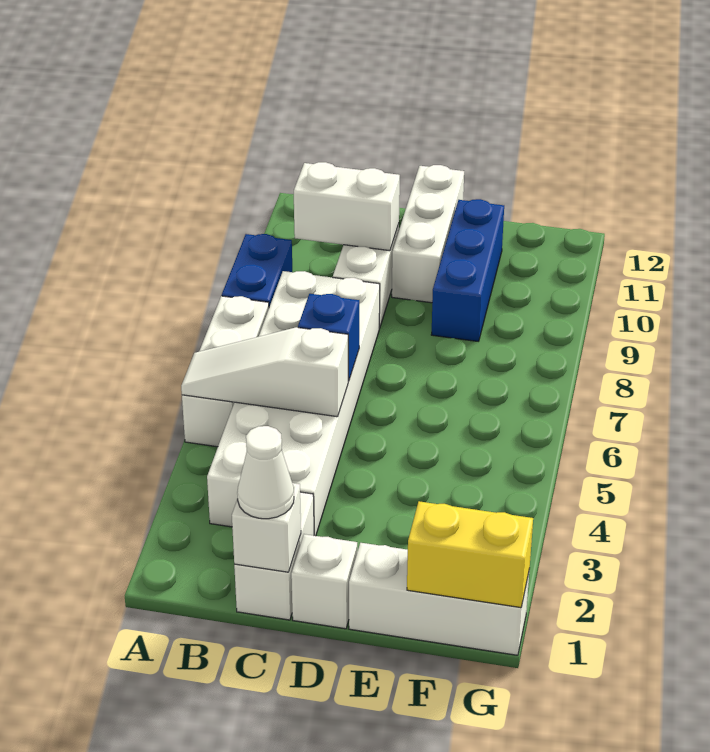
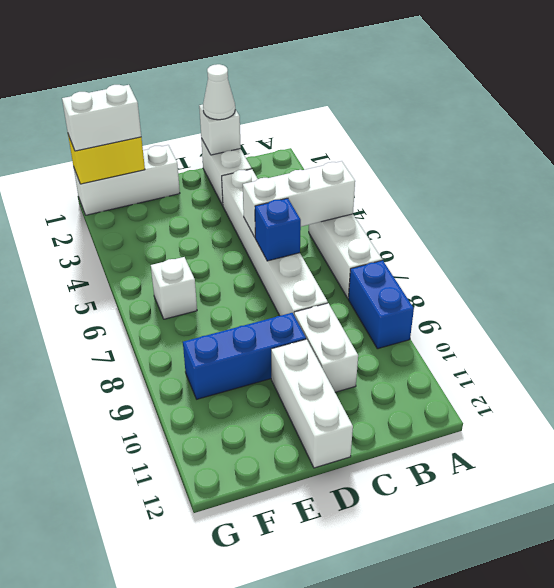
white 1x3 slope [181,327,348,417] -> white 1x3 brick [243,161,355,237]
white 2x6 brick [207,271,380,536] -> white 1x6 brick [222,169,328,316]
white 1x2 brick [294,162,400,251] -> white 1x2 brick moved to [62,85,141,151]
white 1x1 brick [291,534,357,629] -> white 1x1 brick moved to [151,257,197,319]
blue 1x3 brick [431,199,504,341] -> blue 1x3 brick turned to [183,313,306,399]

